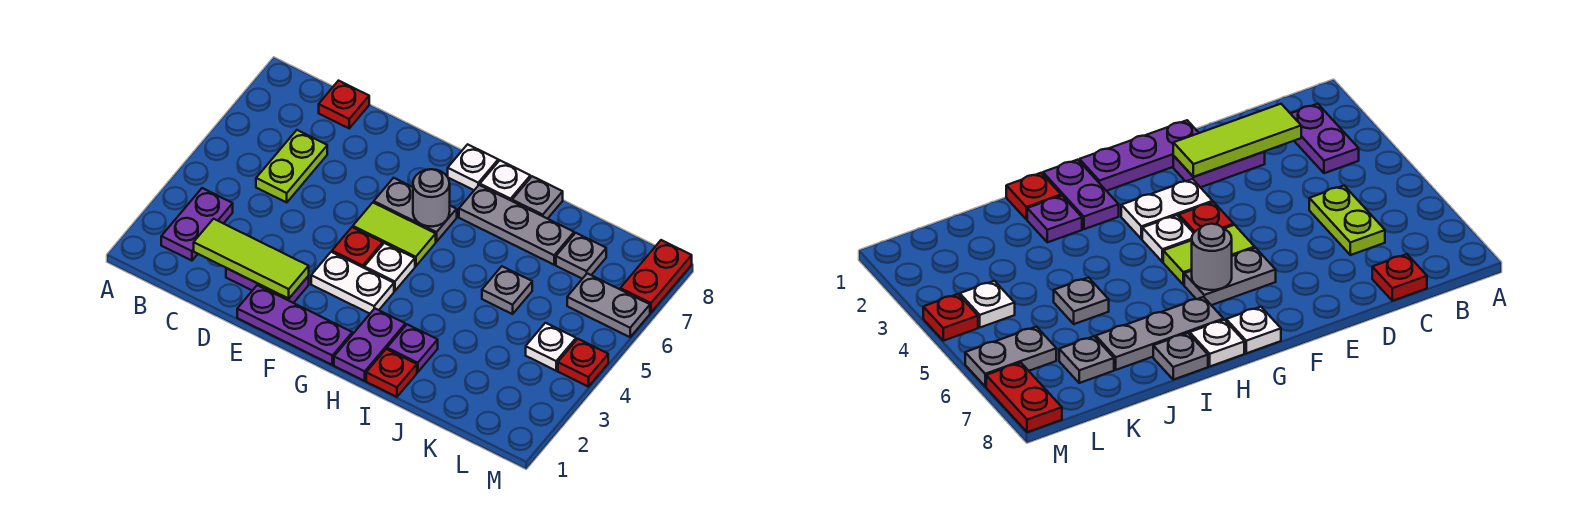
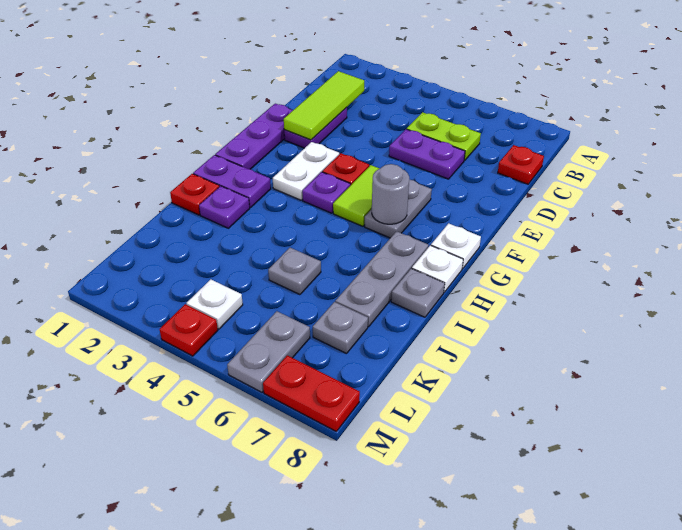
purple 1x2 plate [161,188,233,261] -> purple 1x2 plate moved to [389,129,465,179]
white 1x1 plate [364,243,415,291] -> purple 1x1 plate [302,172,350,213]

